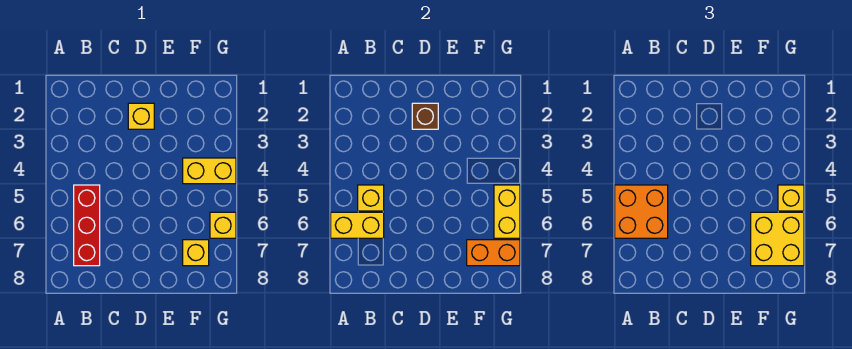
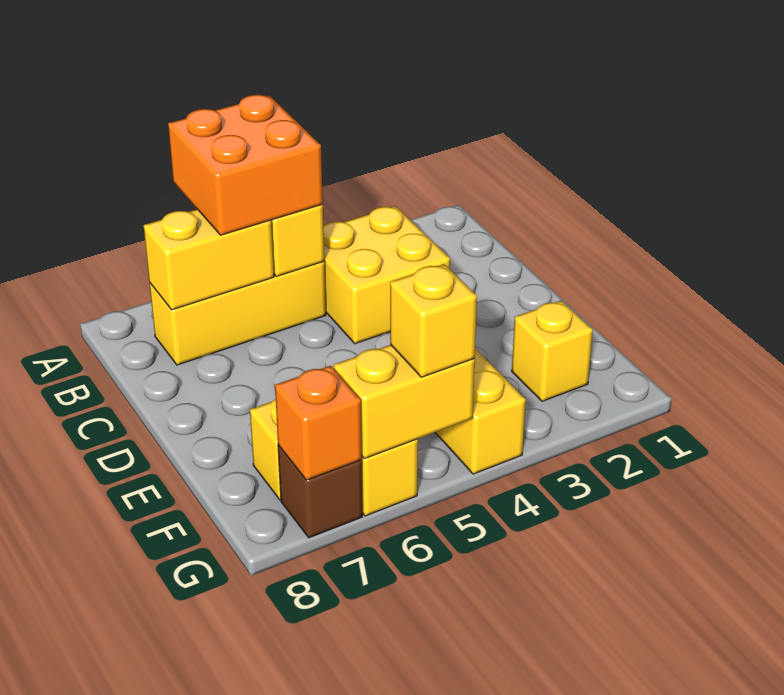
yellow 1x2 brick [331,212,384,238] -> yellow 1x2 brick turned to [144,209,274,310]
red 1x3 brick [74,185,100,266] -> yellow 1x3 brick [150,262,326,365]
yellow 1x1 brick [128,103,154,129] -> yellow 1x1 brick moved to [512,301,593,401]
brown 1x1 brick [412,103,438,129] -> brown 1x1 brick moved to [278,445,362,538]
yellow 2x2 brick [751,212,804,266] -> yellow 2x2 brick moved to [323,206,450,344]
orange 1x2 brick [467,240,520,266] -> orange 1x1 brick [275,366,362,480]

